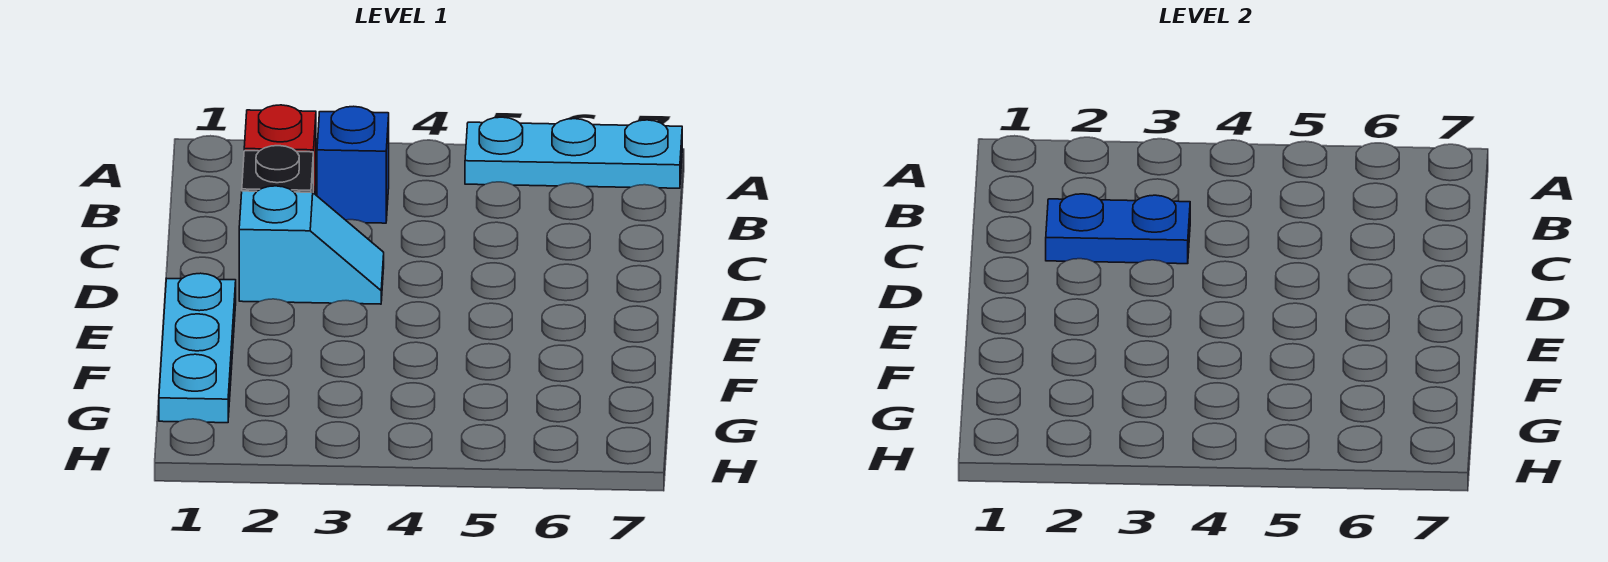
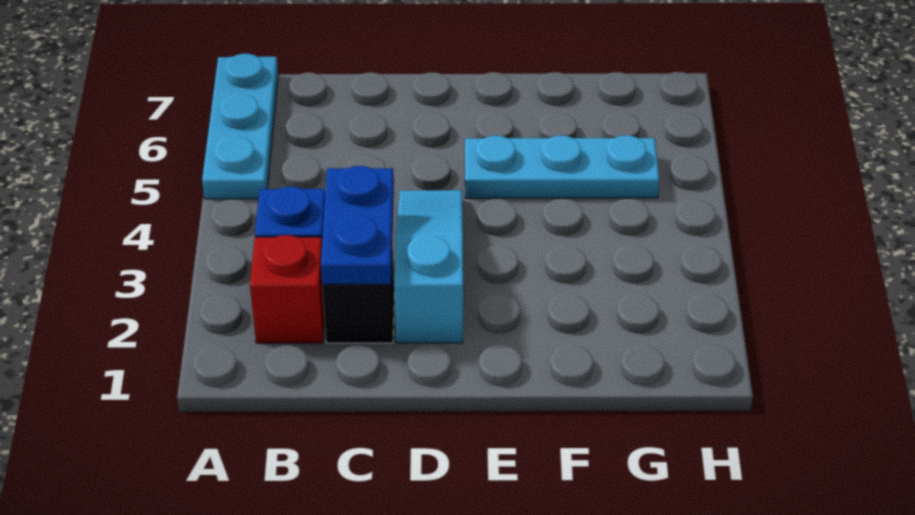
cyan 1x2 slope [239,186,384,304] -> cyan 1x3 slope [394,190,463,343]
cyan 1x3 plate [159,273,236,423] -> cyan 1x3 plate moved to [465,135,660,198]

